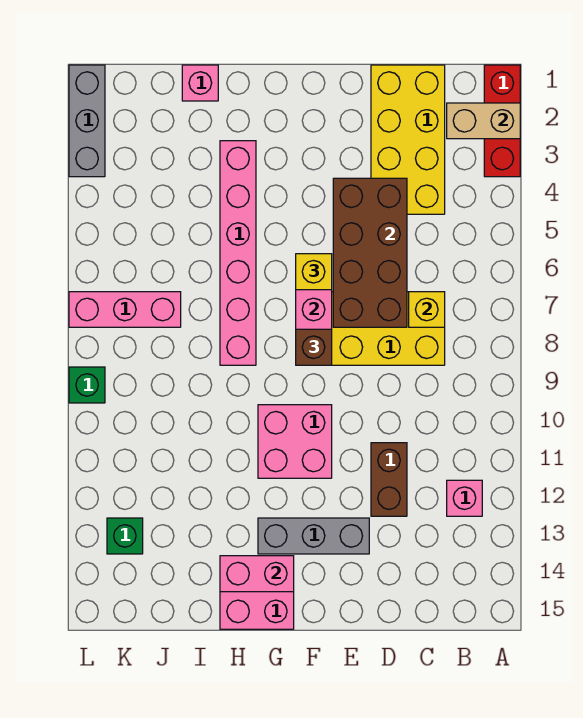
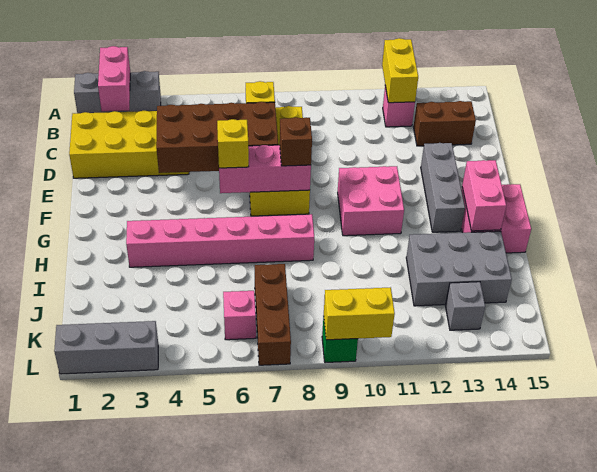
red 1x3 brick [484,65,520,177] -> grey 1x3 brick [74,71,161,113]
tan 1x2 brick [447,103,520,139] -> pink 1x2 brick [98,46,130,111]
none -> yellow 1x2 brick [382,38,418,103]
brown 1x2 brick [371,443,407,516] -> brown 1x2 brick moved to [414,101,476,146]
pink 1x1 brick [182,65,218,101] -> pink 1x1 brick moved to [223,291,256,340]
none -> grey 2x3 brick [406,231,512,306]
pink 1x3 brick [69,292,181,327] -> brown 1x3 brick [255,264,291,365]
green 1x1 brick [107,518,143,554] -> grey 1x1 brick [446,282,485,330]
none -> yellow 1x2 brick [324,287,395,340]

